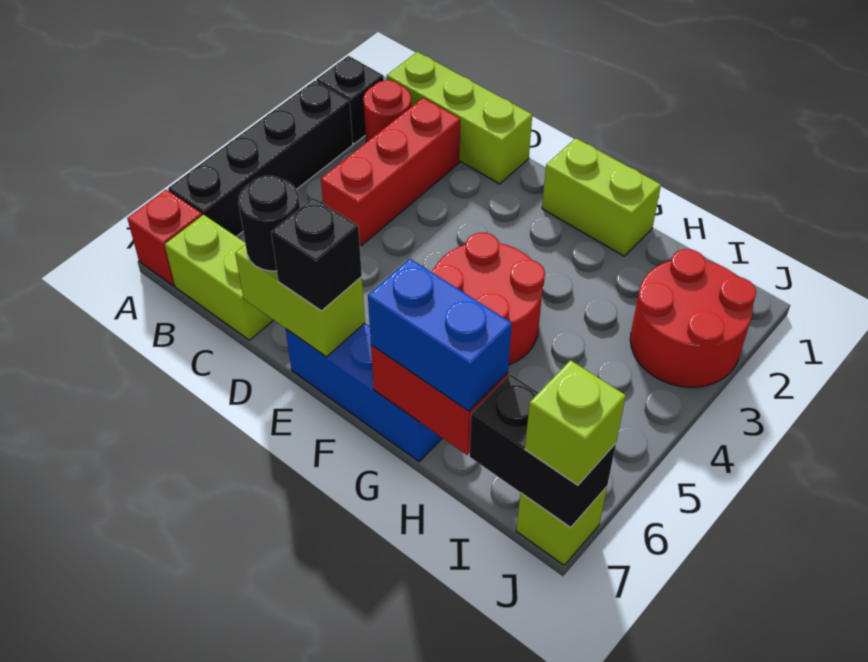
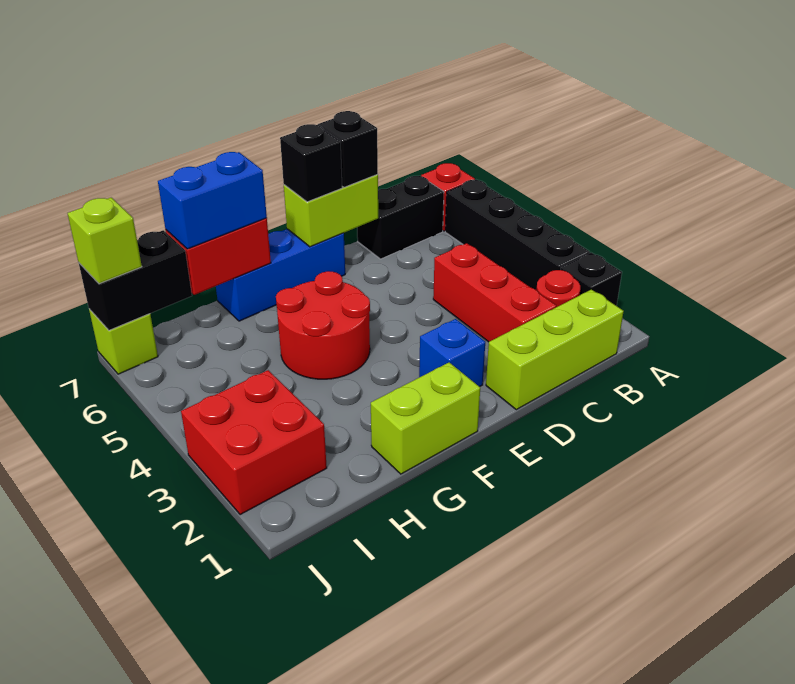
lime 1x2 brick [165,215,273,340] -> black 1x2 brick [357,176,444,259]
black 1x1 round brick [238,176,300,271] -> black 1x1 brick [318,111,378,187]
none -> blue 1x1 brick [419,319,485,387]
red 2x2 round brick [630,249,756,387] -> red 2x2 brick [181,370,327,515]

